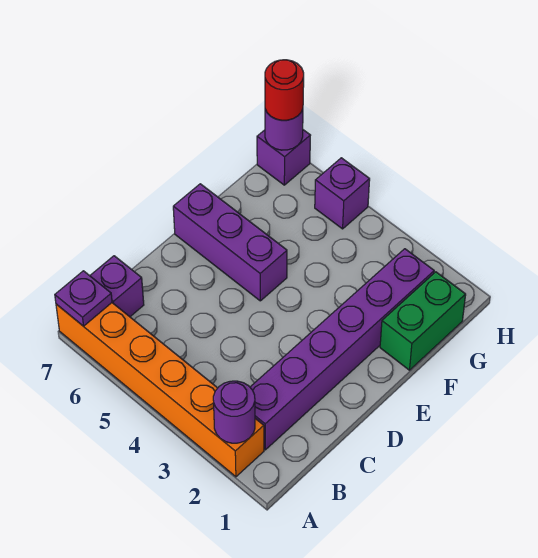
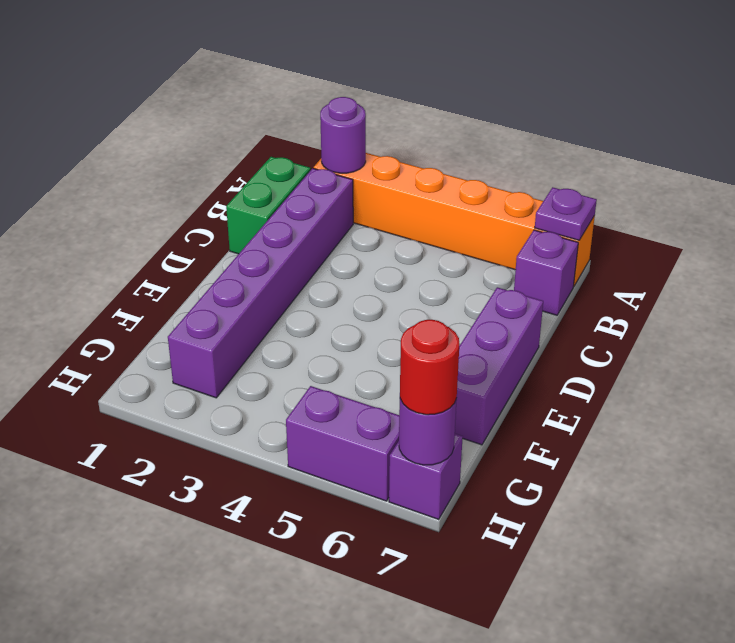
purple 1x3 brick [173,184,287,301] -> purple 1x3 brick turned to [455,287,543,445]
green 1x2 brick [380,272,466,370] -> green 1x2 brick moved to [226,157,311,254]
purple 1x1 brick [315,158,370,229] -> purple 1x2 brick [286,386,399,501]

